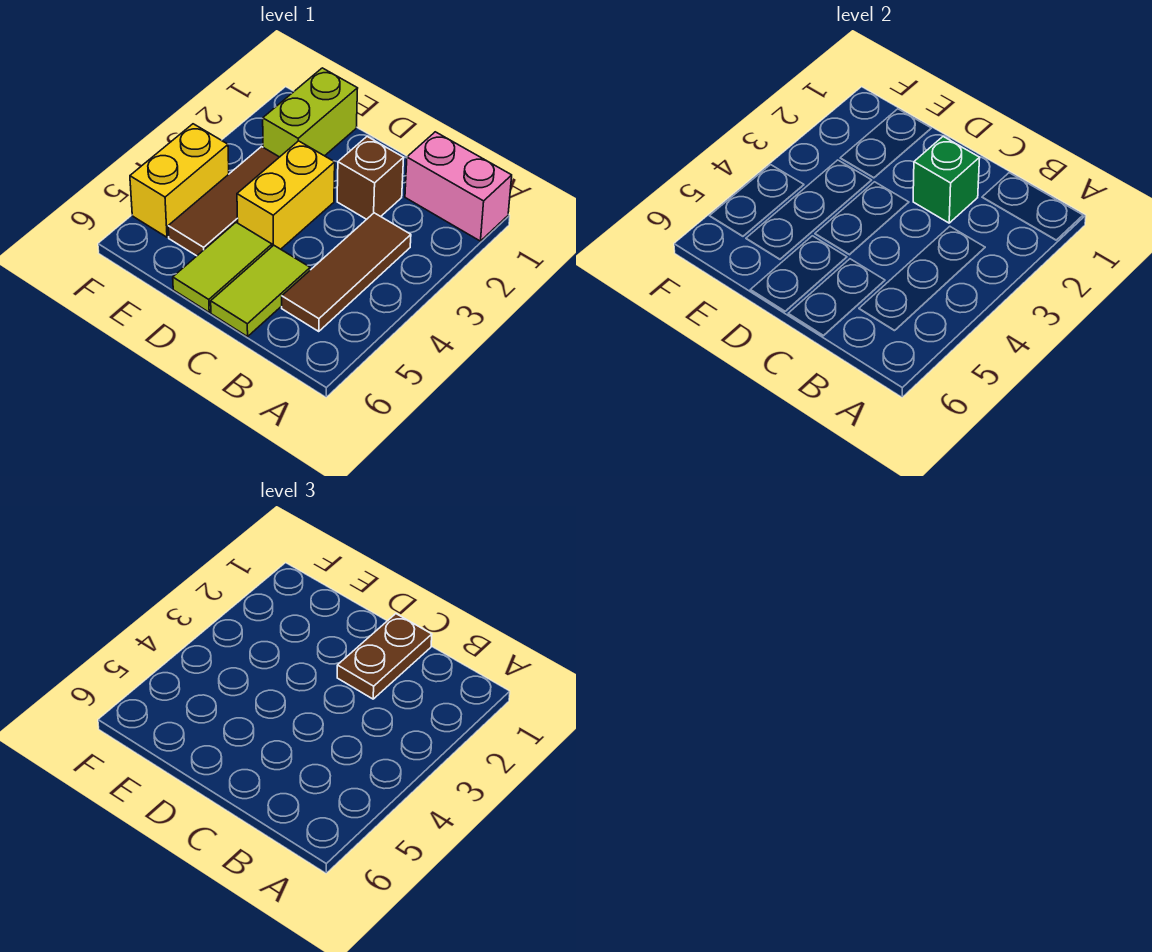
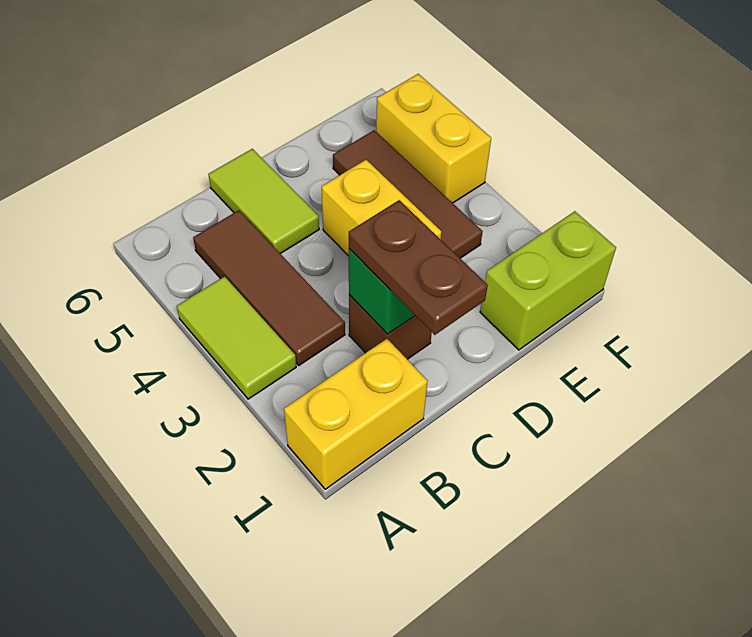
pink 1x2 brick [405,132,512,241] -> yellow 1x2 brick [284,339,427,489]
lime 1x2 tile [173,222,272,312] -> lime 1x2 tile moved to [177,276,296,399]
lime 1x2 brick [263,68,358,157] -> lime 1x2 brick turned to [480,211,616,350]

